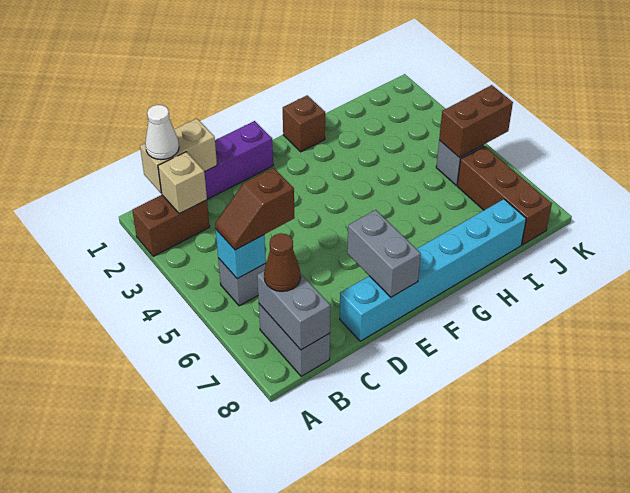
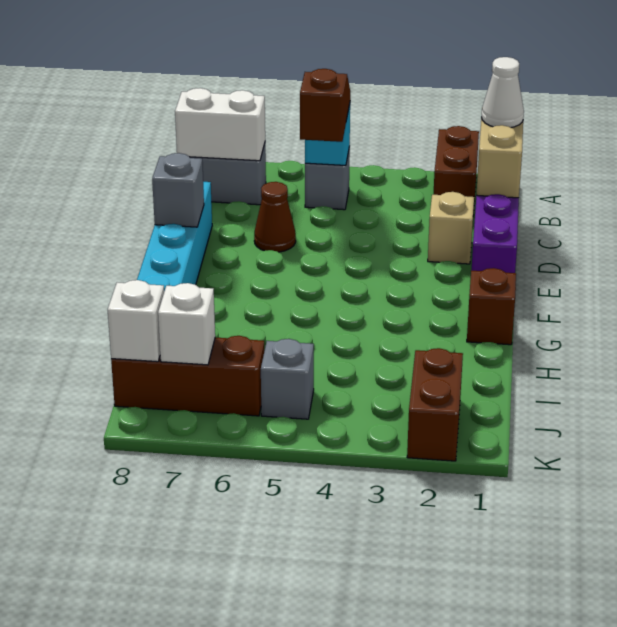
tan 1x1 brick [158,152,207,214] -> tan 1x1 brick moved to [428,192,474,264]
grey 1x2 brick [257,271,330,350] -> white 1x2 brick [175,88,265,161]
brown 1x1 cone [264,233,301,291] -> brown 1x1 cone moved to [254,182,296,252]
grey 1x2 brick [347,210,421,297] -> grey 1x1 brick [152,153,204,227]
brown 1x2 brick [439,85,513,158] -> brown 1x2 brick moved to [407,348,463,461]
none -> white 1x1 brick [158,283,215,365]
none -> white 1x1 brick [108,280,164,362]

